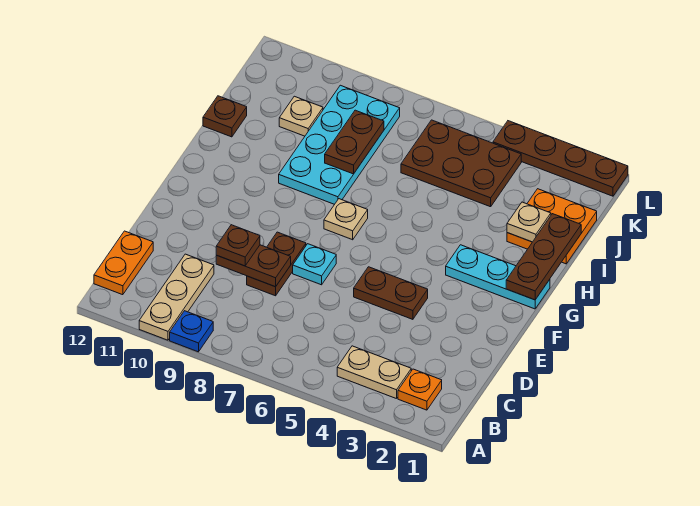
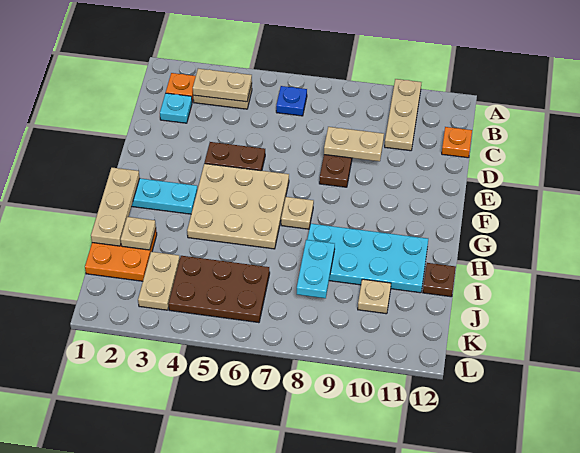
blue 1x1 plate [170,311,213,352] -> blue 1x1 plate moved to [276,86,307,116]
none -> tan 1x2 plate [193,69,252,102]
orange 1x2 plate [94,231,153,295] -> orange 1x1 plate [442,127,472,158]
brown 1x2 plate [216,245,291,287] -> tan 1x2 plate [324,127,384,161]
brown 1x1 plate [216,225,260,266] -> none
cyan 1x1 plate [293,244,336,285] -> cyan 1x1 plate moved to [160,93,192,123]
none -> tan 3x3 plate [187,164,289,249]
brown 1x3 plate [506,214,581,300] -> tan 1x3 plate [91,168,140,246]
cyan 2x4 plate [279,85,400,204] -> cyan 2x4 plate turned to [307,223,428,293]
brown 1x2 plate [325,110,384,174] -> cyan 1x2 plate [297,240,335,298]
none -> tan 1x2 plate [138,252,180,310]
brown 1x4 plate [493,121,628,196] -> none

